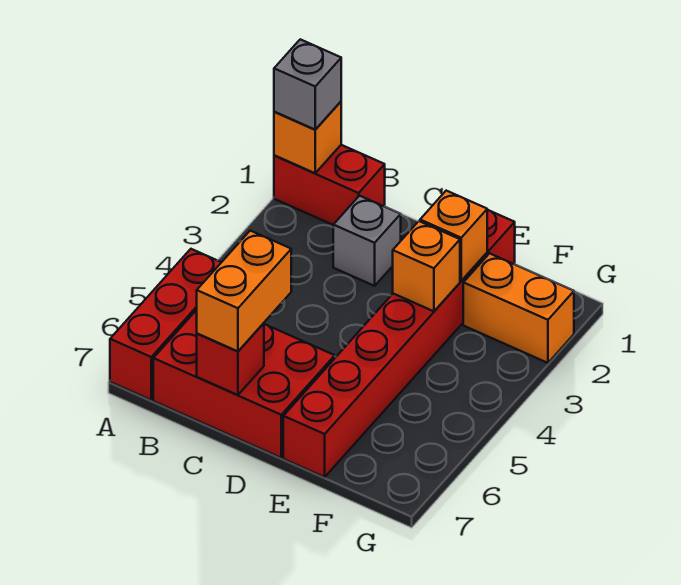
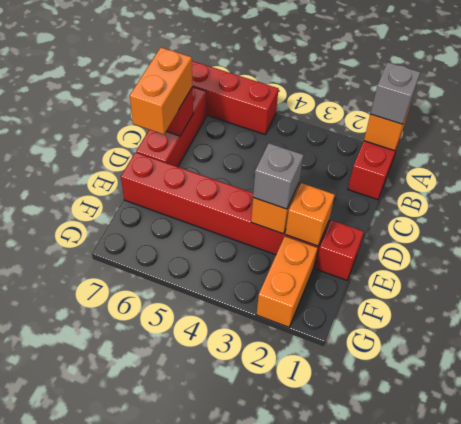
red 2x3 brick [153,310,335,458] -> red 1x3 brick [136,87,206,167]
grey 1x1 brick [333,196,401,286] -> grey 1x1 brick moved to [253,143,303,209]
orange 1x2 brick [197,231,291,351] -> orange 1x2 brick turned to [130,47,193,134]

